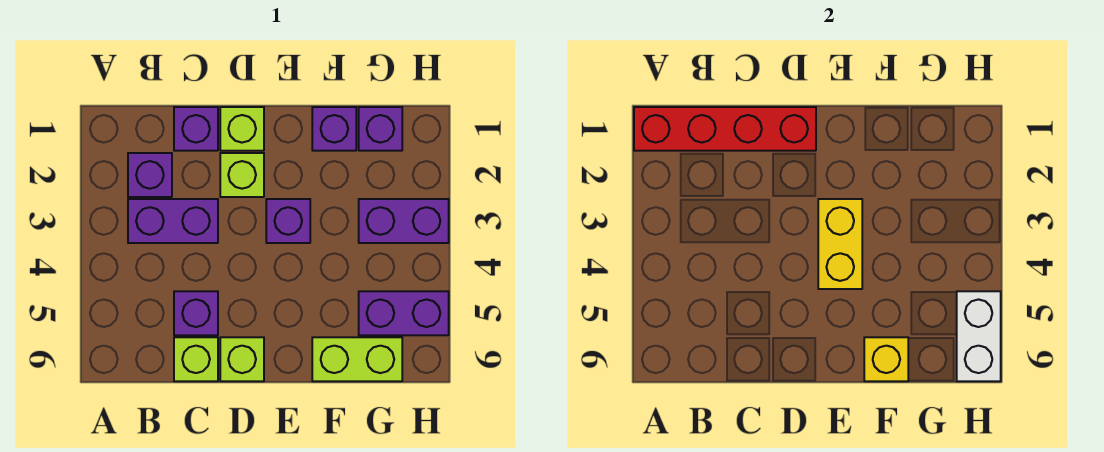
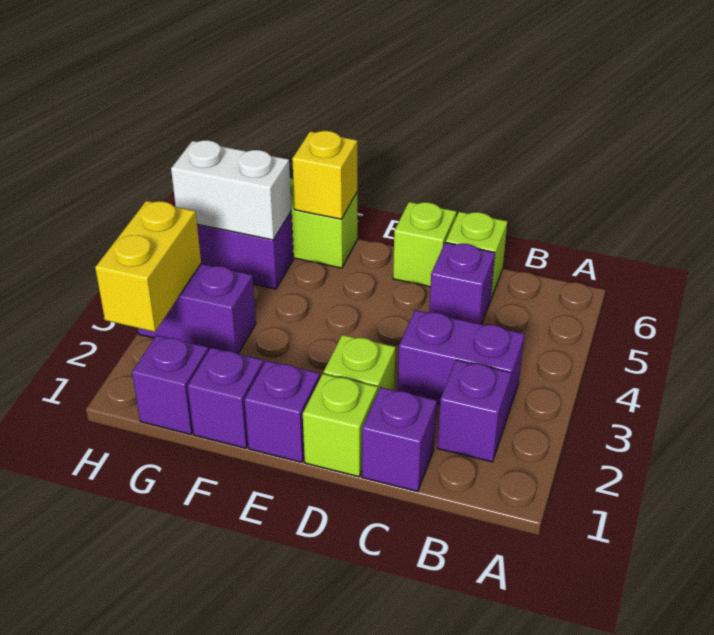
red 1x4 brick [634,107,816,151] -> none
purple 1x1 brick [266,199,310,243] -> purple 1x1 brick moved to [244,361,320,462]
yellow 1x2 brick [818,199,862,289] -> yellow 1x2 brick moved to [95,201,201,332]
white 1x2 brick [957,291,1001,381] -> white 1x2 brick turned to [171,140,291,240]

